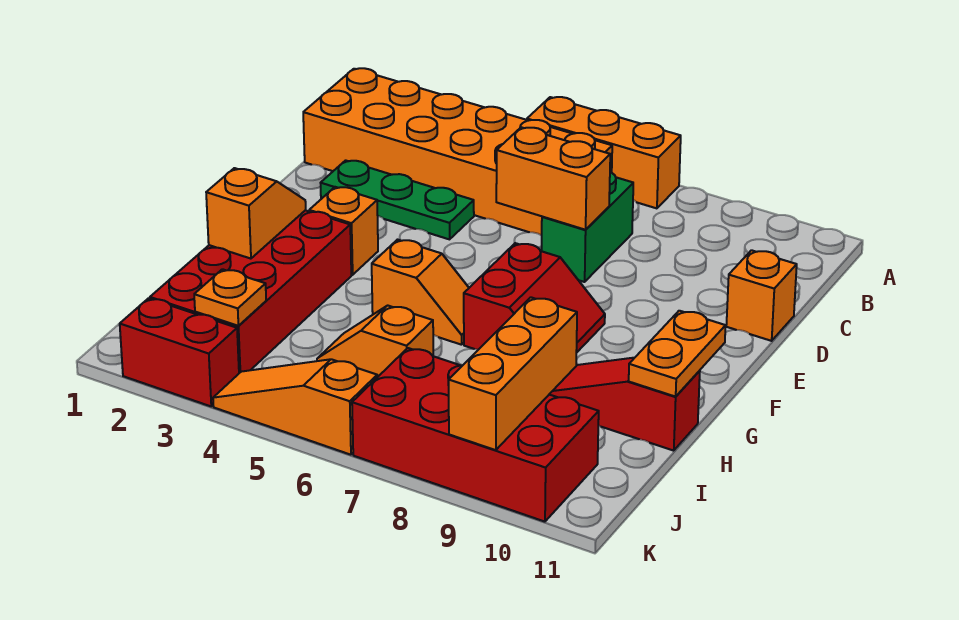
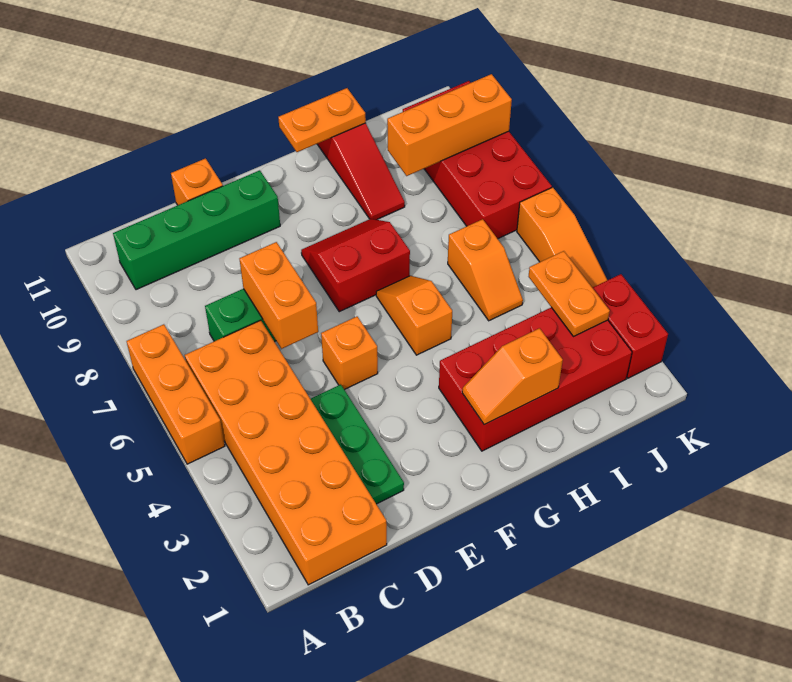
none -> green 1x4 brick [113,170,280,290]
orange 1x1 brick [309,187,378,275] -> orange 1x1 brick moved to [321,317,378,390]
orange 1x1 plate [194,269,266,326] -> orange 1x2 plate [529,251,610,336]

